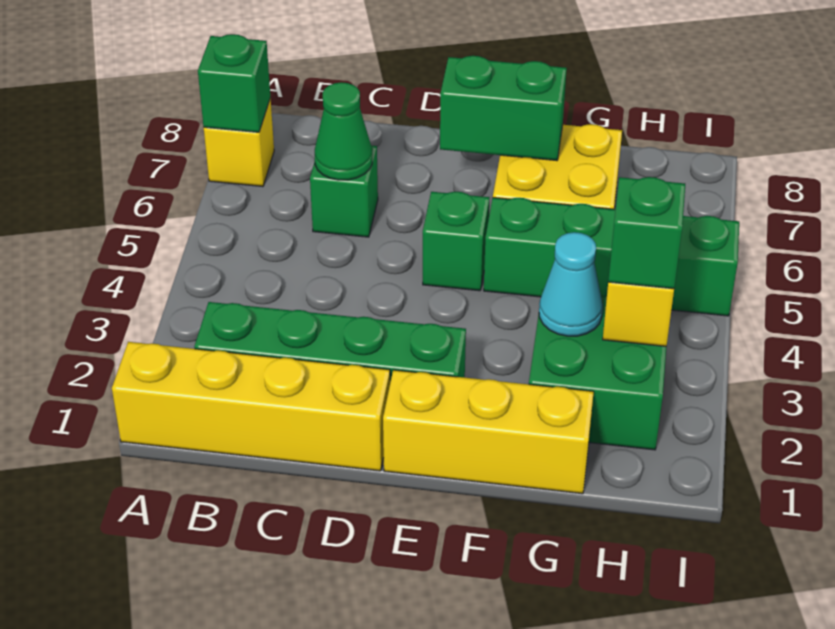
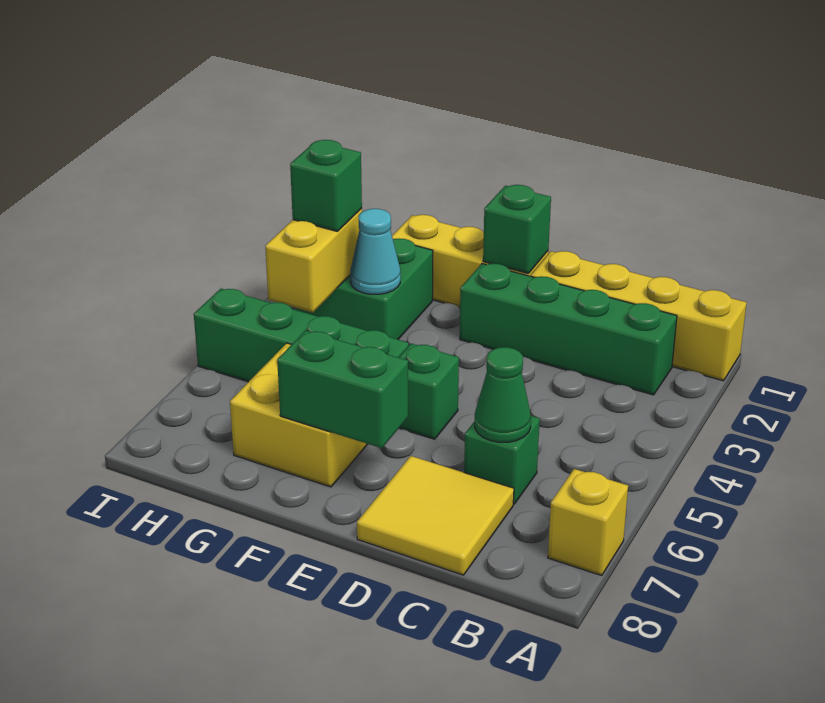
green 1x1 brick [198,34,270,132] -> green 1x1 brick moved to [483,185,551,274]
none -> yellow 2x2 tile [357,456,514,575]

